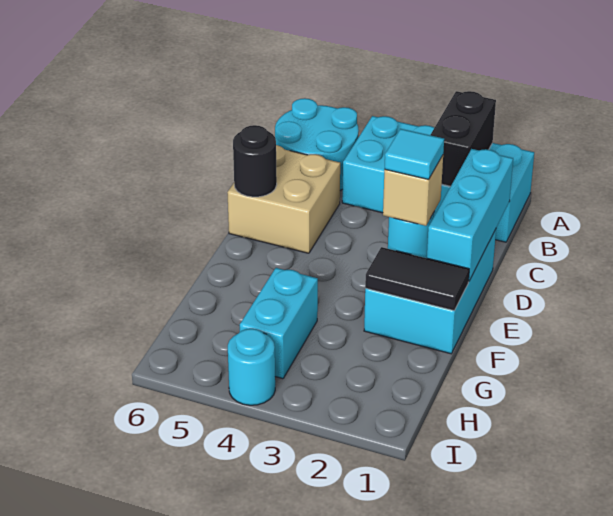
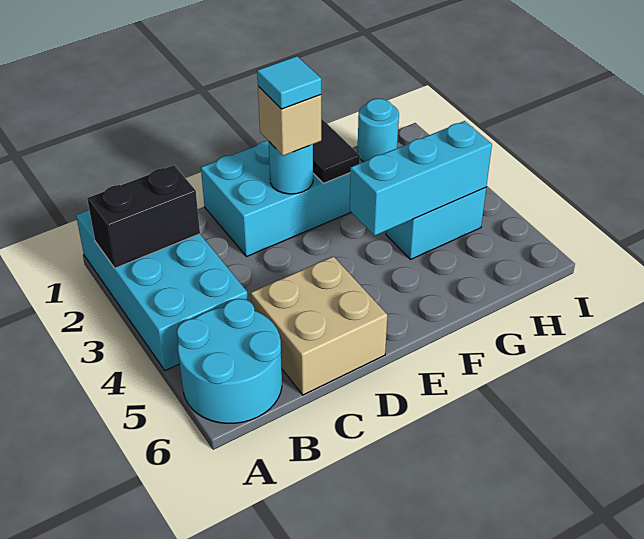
cyan 1x3 brick [427,149,513,281] -> cyan 1x3 brick moved to [350,121,492,236]
black 1x1 round brick [233,125,277,197] -> none
cyan 1x1 round brick [228,329,275,405] -> cyan 1x1 round brick moved to [358,99,399,162]

